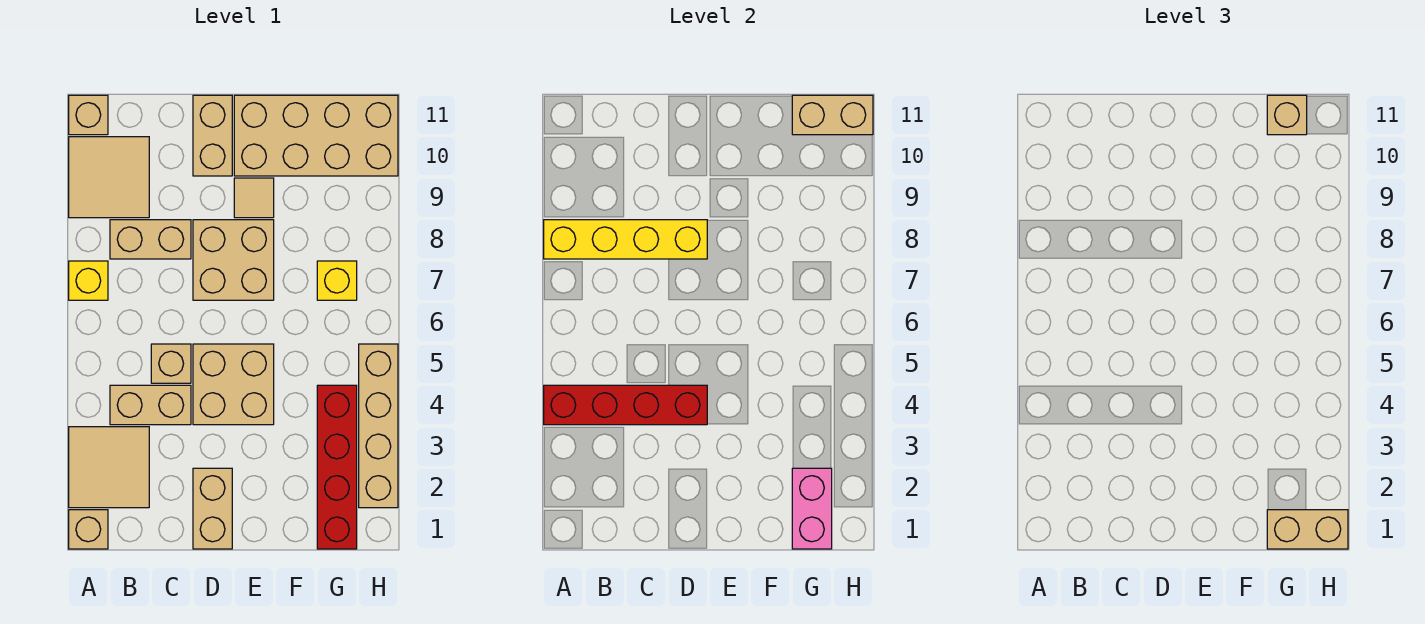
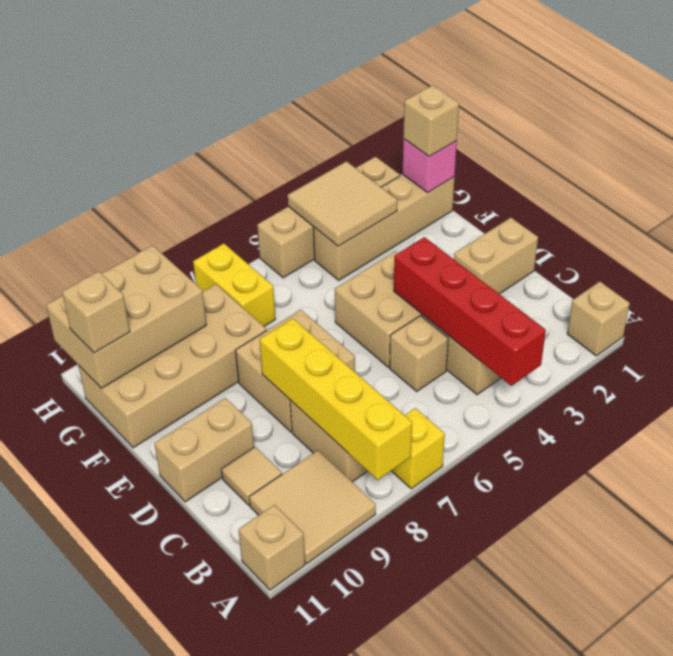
tan 2x2 tile [69,427,149,508] -> tan 2x2 tile moved to [288,162,397,246]
tan 1x1 tile [234,178,274,218] -> tan 1x1 tile moved to [221,447,282,505]
tan 2x4 brick [234,95,398,176] -> tan 2x4 brick turned to [78,284,267,448]
red 1x4 brick [317,385,357,549] -> tan 1x4 brick [313,175,454,280]
pink 1x2 brick [792,468,832,549] -> pink 1x1 brick [403,139,457,192]
tan 1x2 brick [1267,510,1348,549] -> tan 1x1 brick [403,85,459,157]
yellow 1x1 brick [317,261,357,300] -> yellow 1x2 brick [193,244,275,326]
tan 1x2 brick [792,95,873,135] -> tan 2x3 brick [46,245,206,389]

